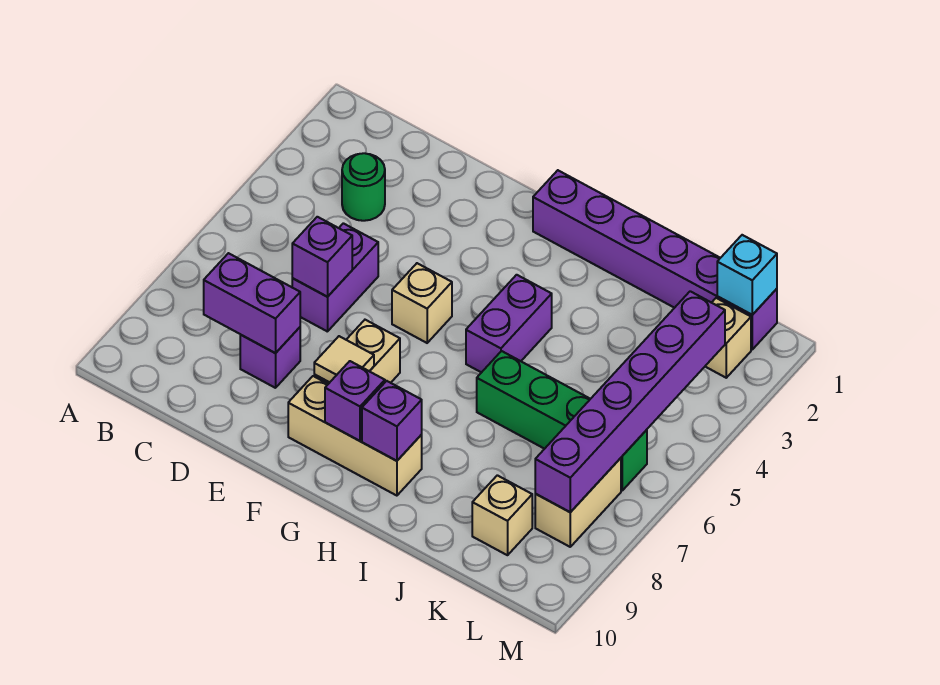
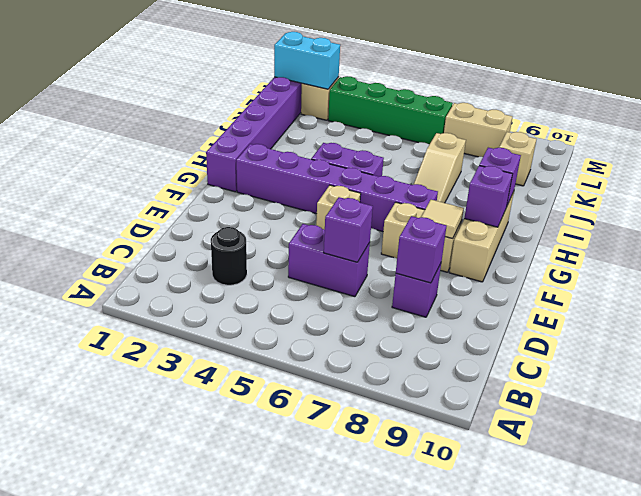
green 1x1 round brick [342,153,385,221] -> black 1x1 round brick [211,227,247,285]
purple 1x2 brick [204,253,300,353] -> purple 1x1 brick [396,216,447,283]
none -> tan 1x3 slope [414,133,466,203]
green 1x4 brick [477,351,647,490] -> green 1x4 brick turned to [328,76,453,144]
cyan 1x1 brick [717,235,777,315] -> cyan 1x2 brick [274,32,340,89]
purple 1x6 brick [535,291,725,512] -> purple 1x6 brick moved to [236,144,438,232]

